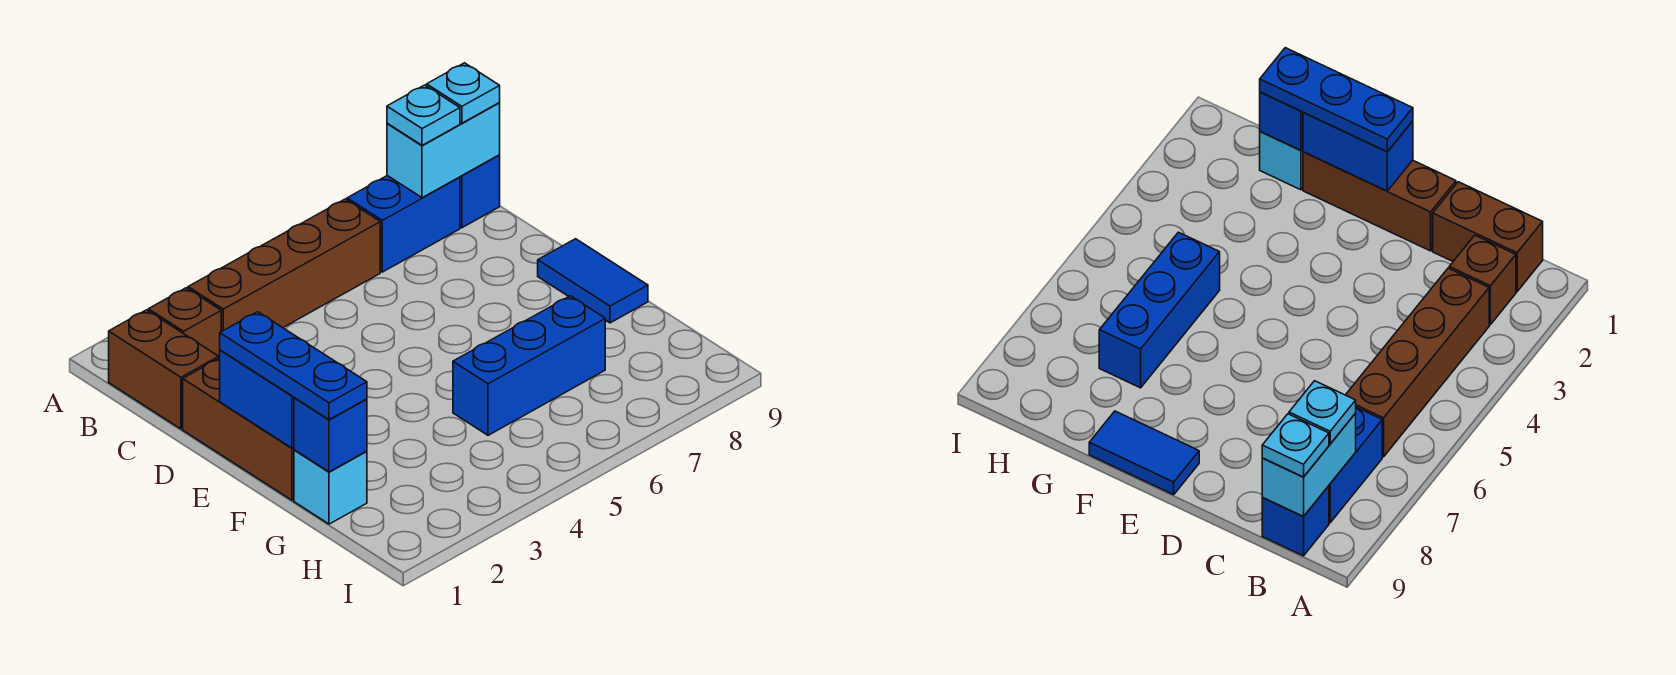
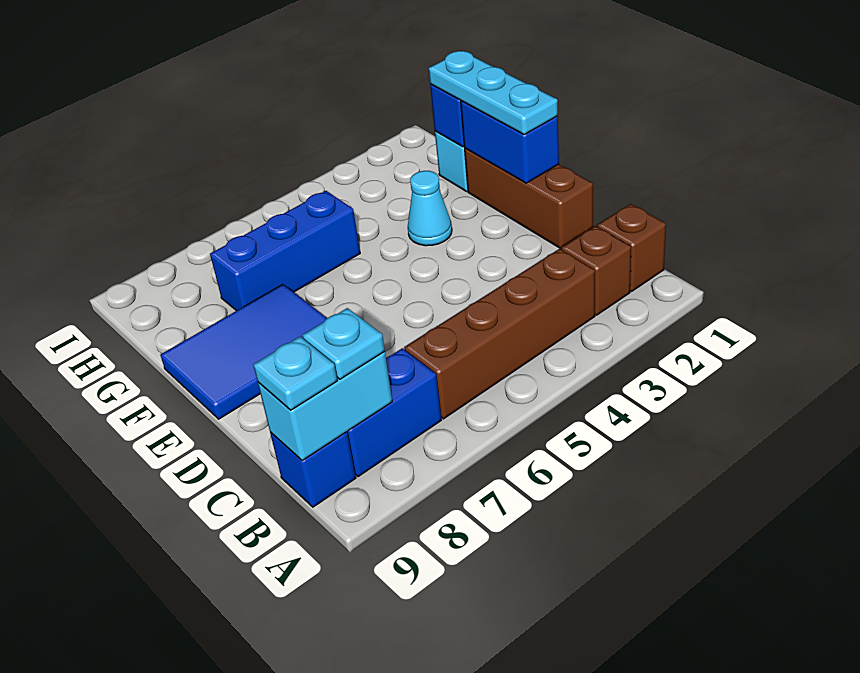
brown 1x2 brick [109,310,219,429] -> brown 1x1 brick [597,204,666,291]
blue 1x3 plate [220,312,367,420] -> cyan 1x3 plate [429,51,558,135]
blue 1x2 tile [538,239,648,323] -> blue 2x3 tile [160,284,327,419]
none -> cyan 1x1 cone [408,171,452,246]

